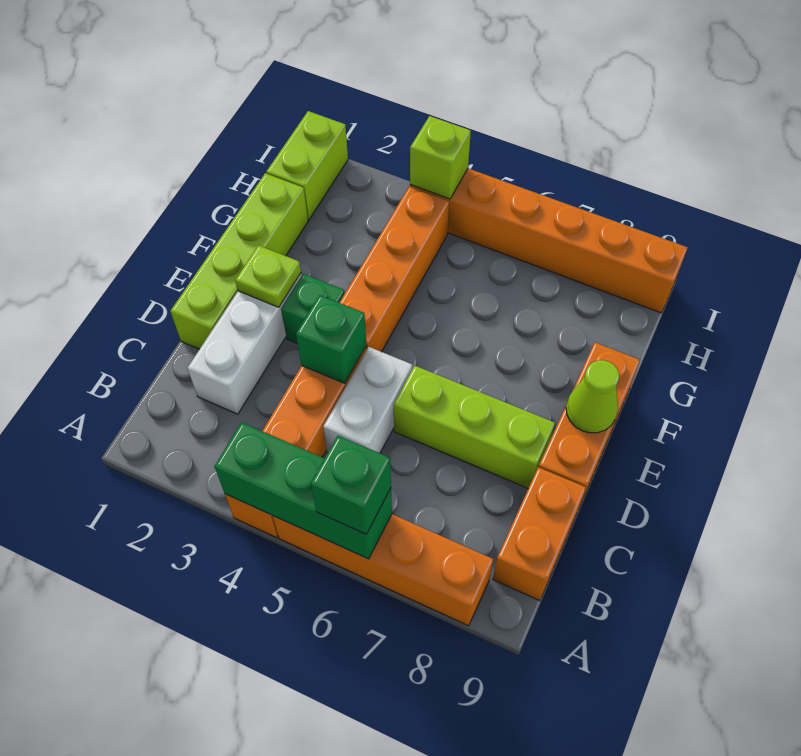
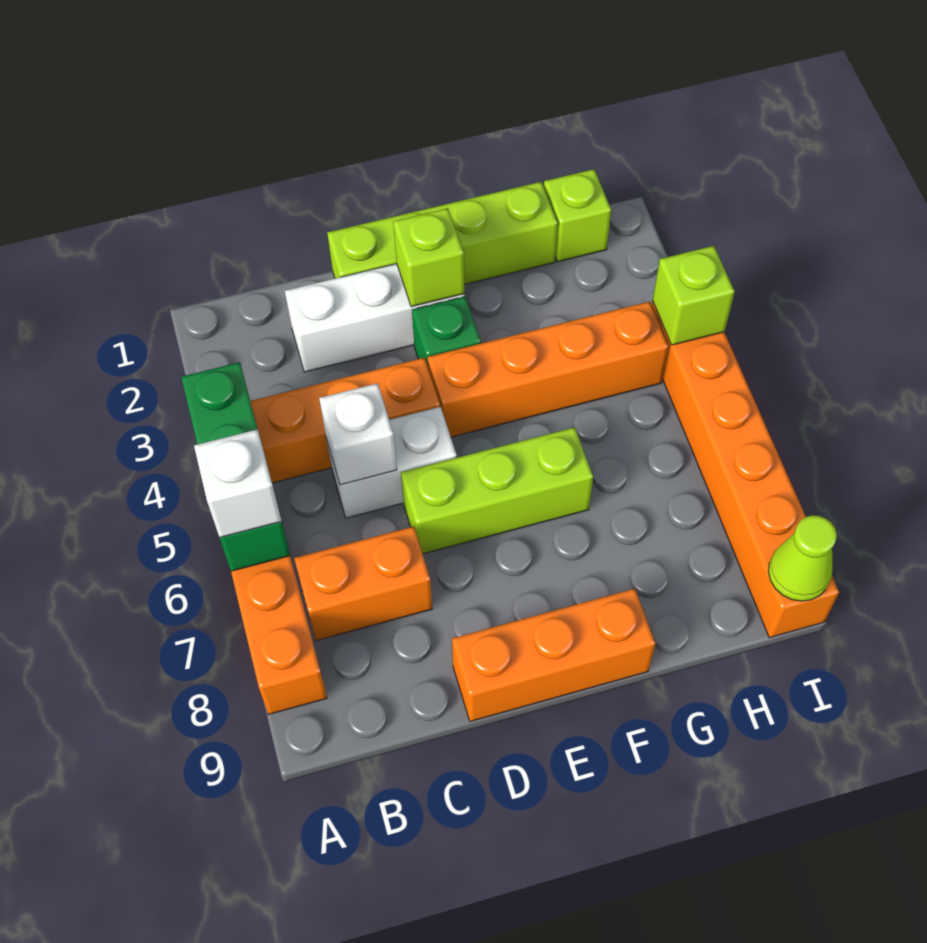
green 1x1 brick [311,436,391,534] -> white 1x1 brick [194,429,282,538]
orange 1x2 brick [493,467,586,601] -> orange 1x2 brick moved to [294,527,432,641]
none -> white 1x1 brick [319,383,397,485]
green 1x1 brick [296,295,366,383] -> none
lime 1x3 brick [394,366,555,488] -> lime 1x3 brick turned to [401,427,593,554]
lime 1x1 plate [235,245,301,307] -> lime 1x1 brick [393,208,464,307]
lime 1x1 cone [566,360,619,433] -> lime 1x1 cone moved to [768,515,837,601]
lime 1x2 brick [266,111,348,220] -> lime 1x1 brick [544,169,611,262]

